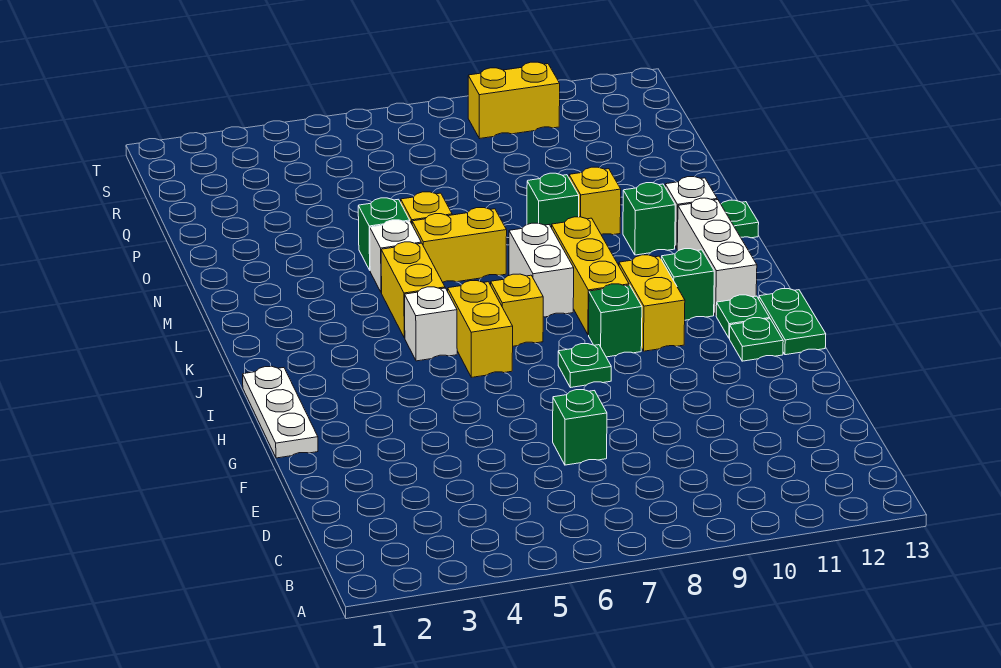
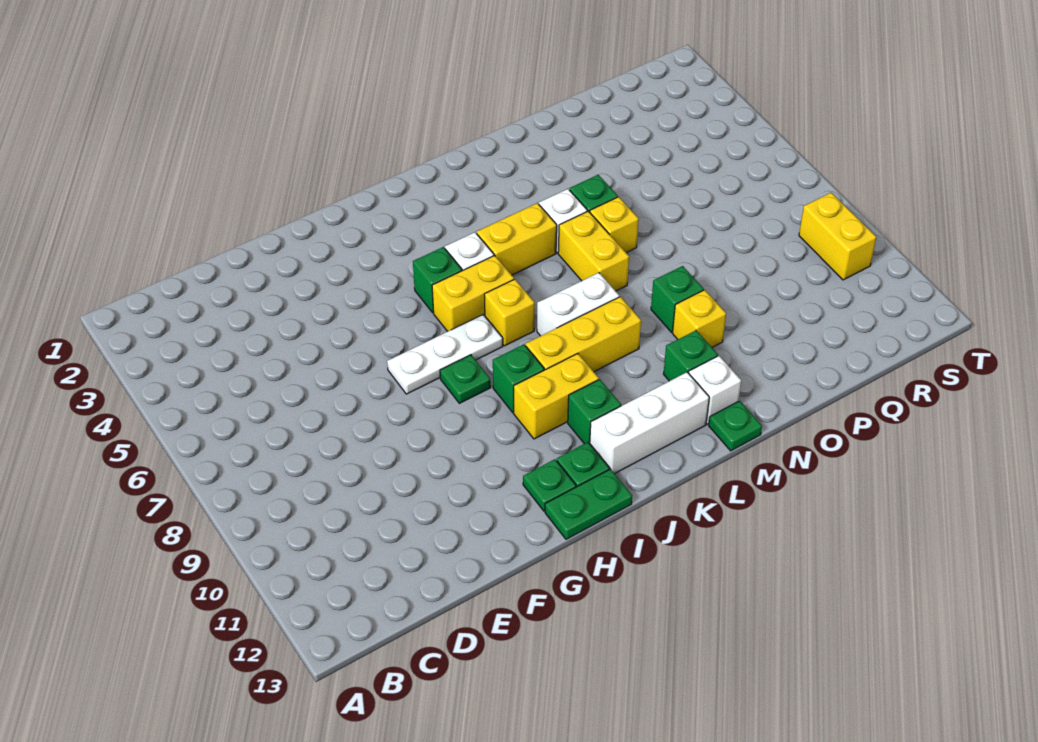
green 1x1 brick [553,390,607,465] -> green 1x1 brick moved to [413,247,462,313]
white 1x3 plate [243,366,318,458] -> white 1x3 plate moved to [387,315,503,394]

